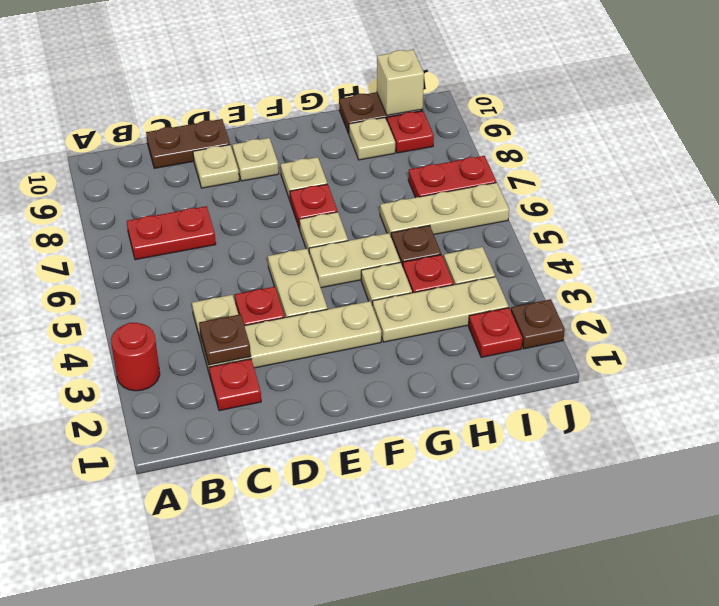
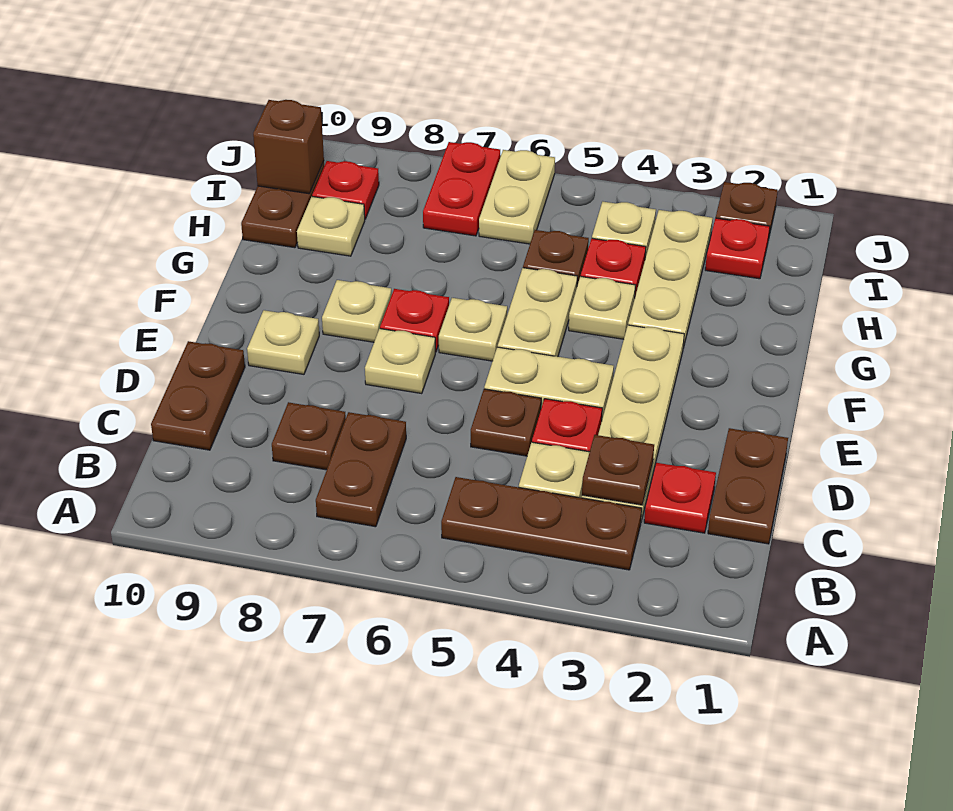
red 1x1 round brick [111,323,160,391] -> none
none -> brown 1x3 plate [441,477,642,570]
red 1x2 plate [127,206,216,260] -> brown 1x2 plate [316,412,406,527]
none -> brown 1x2 plate [708,428,788,544]
none -> brown 1x1 plate [272,402,346,470]
none -> brown 1x1 plate [471,389,541,456]
tan 1x1 plate [193,145,239,188] -> tan 1x1 plate moved to [365,329,435,394]
tan 1x3 plate [380,183,509,236] -> tan 1x2 plate [479,150,555,244]
tan 1x1 brick [377,50,424,115] -> brown 1x1 brick [253,100,324,194]

